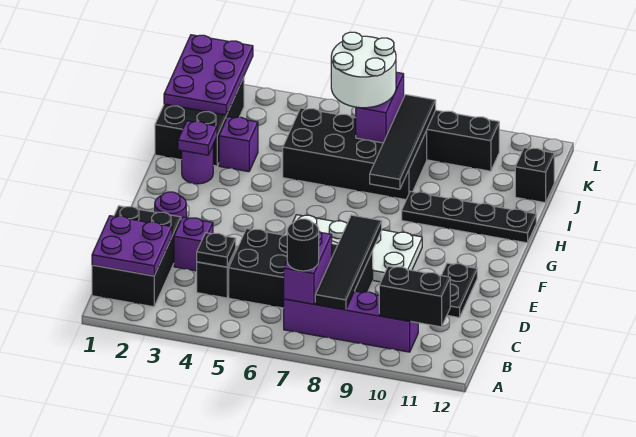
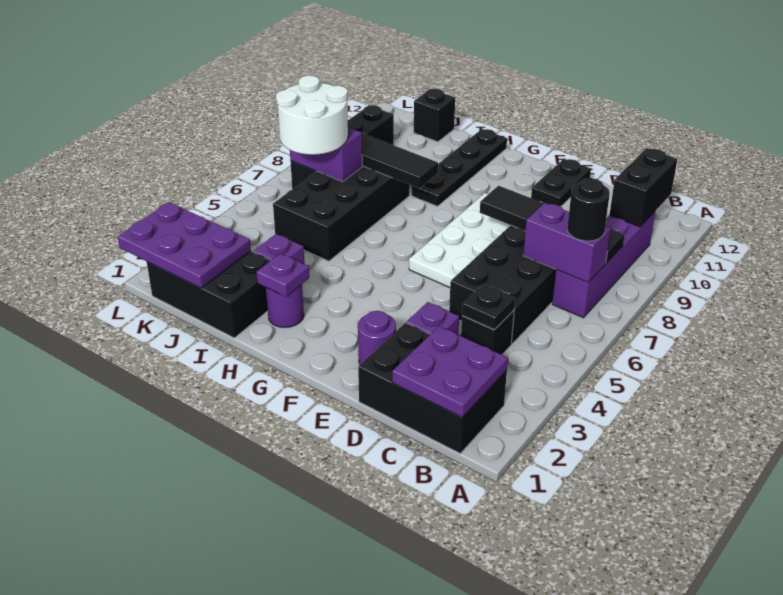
black 1x2 plate [441,263,477,318] -> black 1x2 plate turned to [531,159,591,207]

